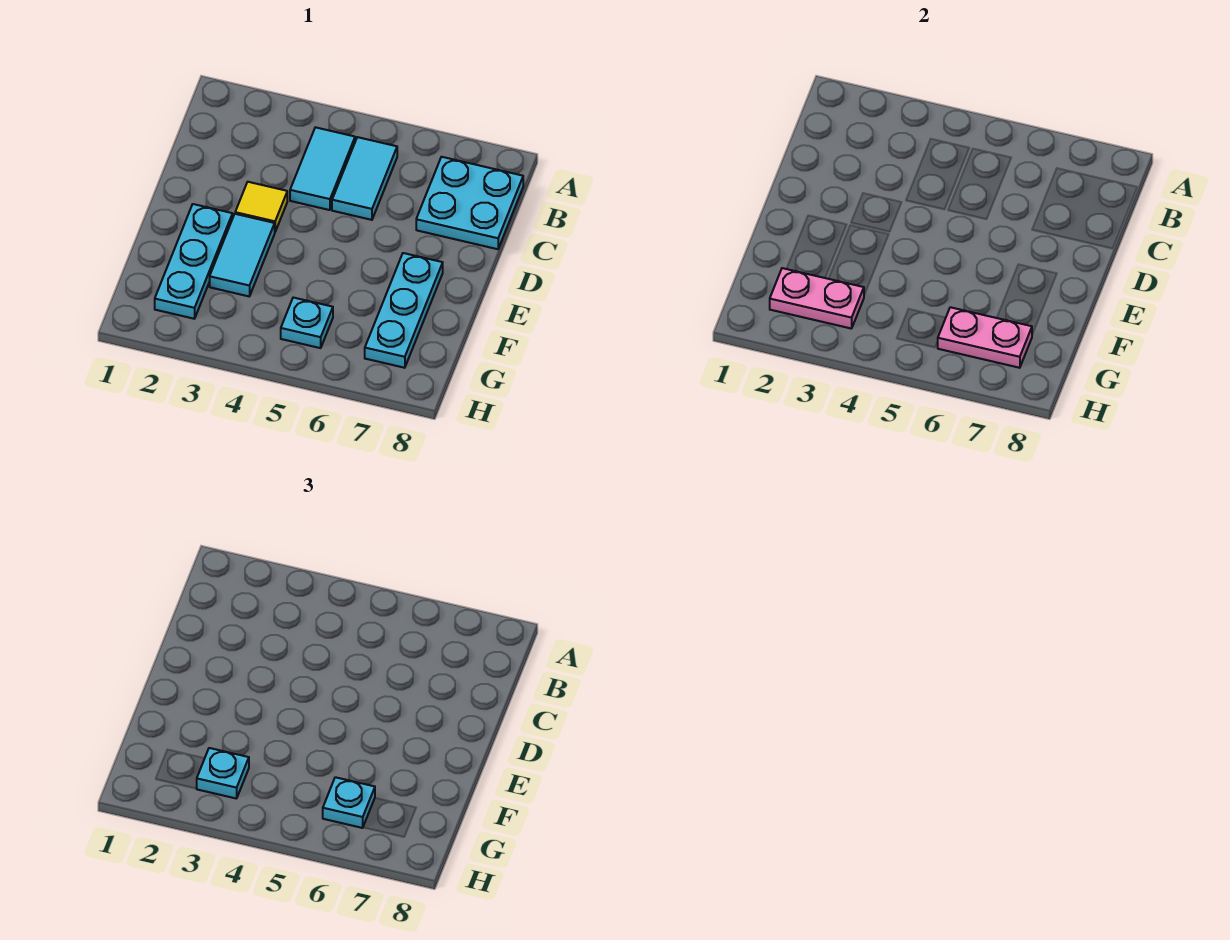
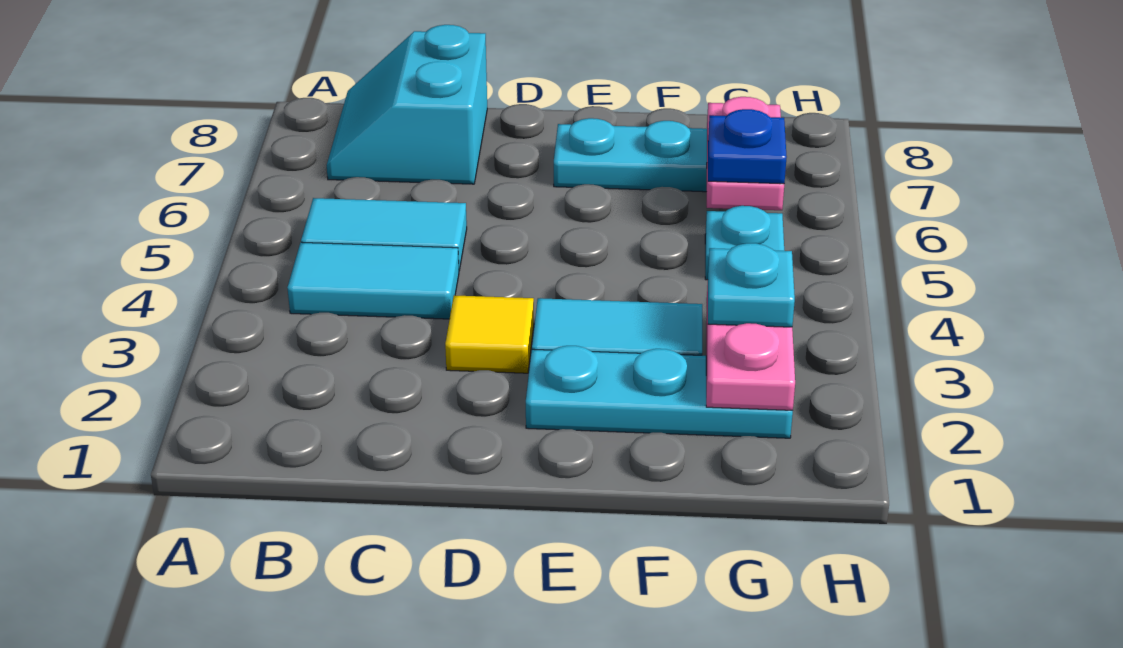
cyan 2x2 plate [416,157,523,249] -> cyan 2x2 slope [327,25,487,184]
cyan 1x1 plate [323,777,375,828] -> blue 1x1 plate [708,109,787,184]

